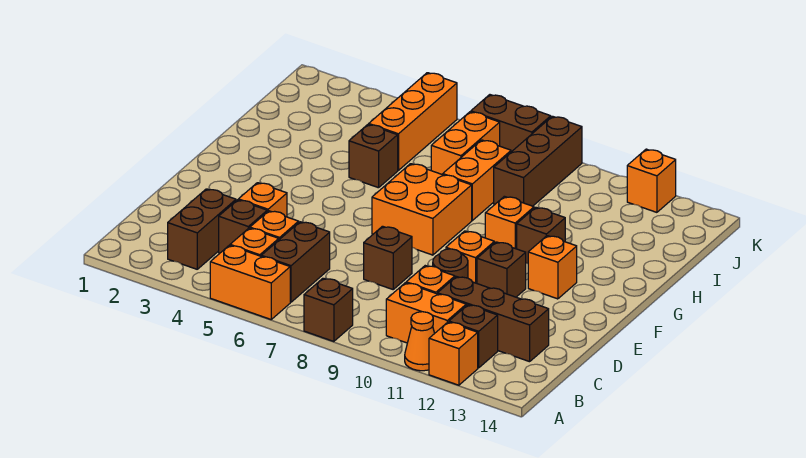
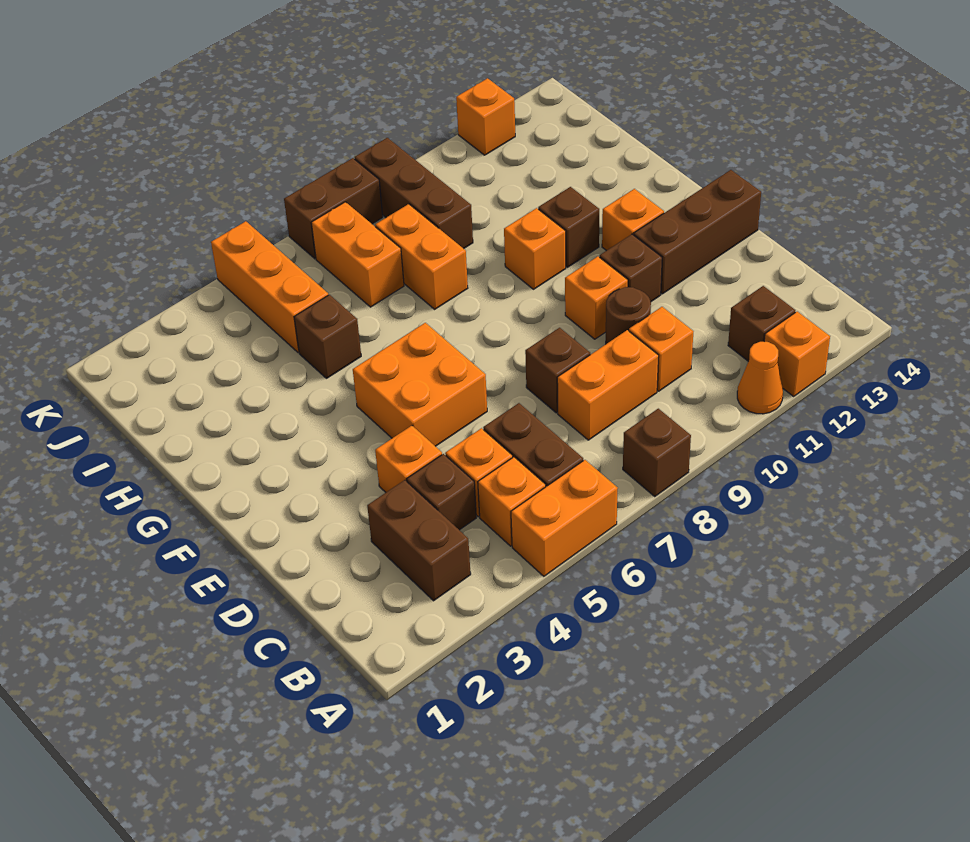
orange 1x2 brick [386,283,466,343] -> orange 1x2 brick moved to [557,330,659,440]
brown 1x3 brick [438,277,549,362] -> brown 1x3 brick moved to [634,170,761,294]
orange 2x2 brick [372,164,472,255] -> orange 2x2 brick moved to [353,323,487,446]

